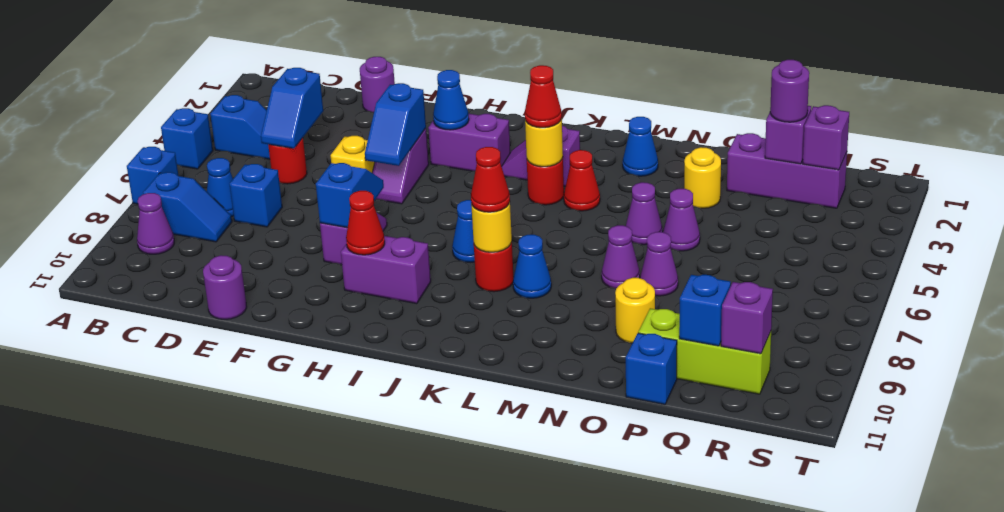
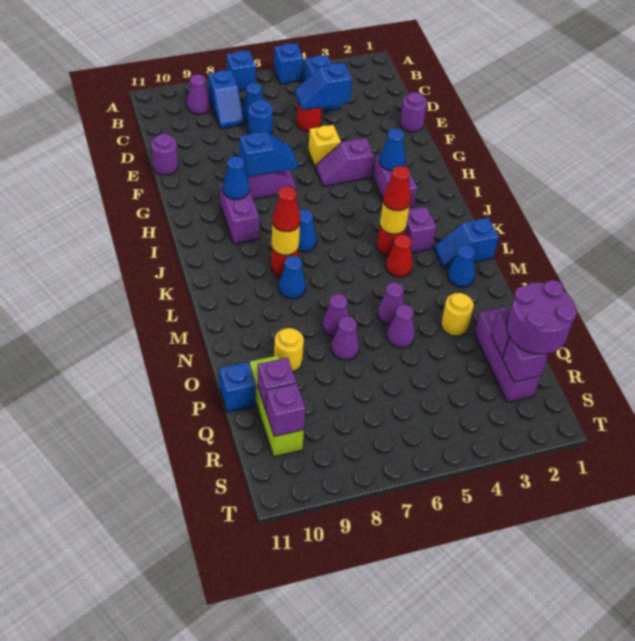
blue 1x1 brick [230,164,282,227] -> blue 1x1 round brick [248,100,273,135]
blue 1x2 slope [365,83,426,166] -> blue 1x2 slope moved to [434,218,499,269]
red 1x1 cone [346,191,385,255] -> blue 1x1 cone [223,156,249,199]
purple 1x1 round brick [770,60,809,122] -> purple 2x2 round brick [507,280,577,354]
blue 1x1 brick [679,275,731,346] -> purple 1x1 brick [258,358,296,410]

